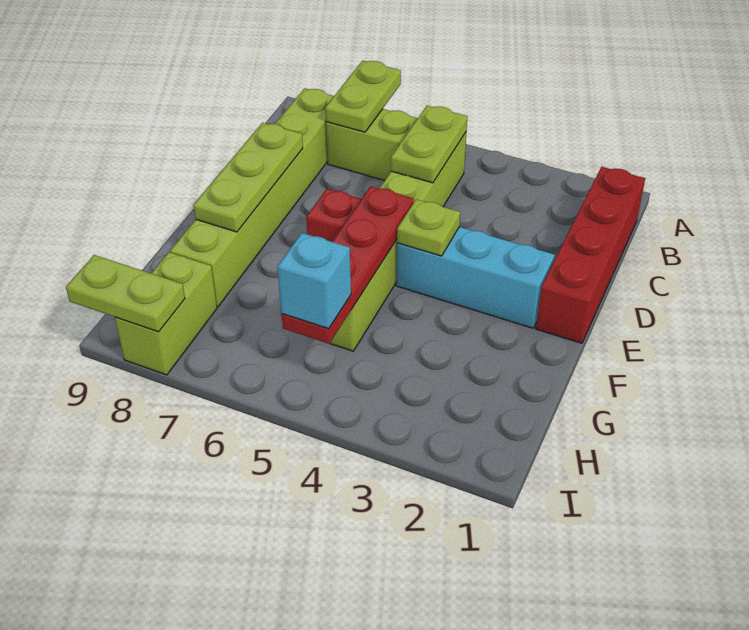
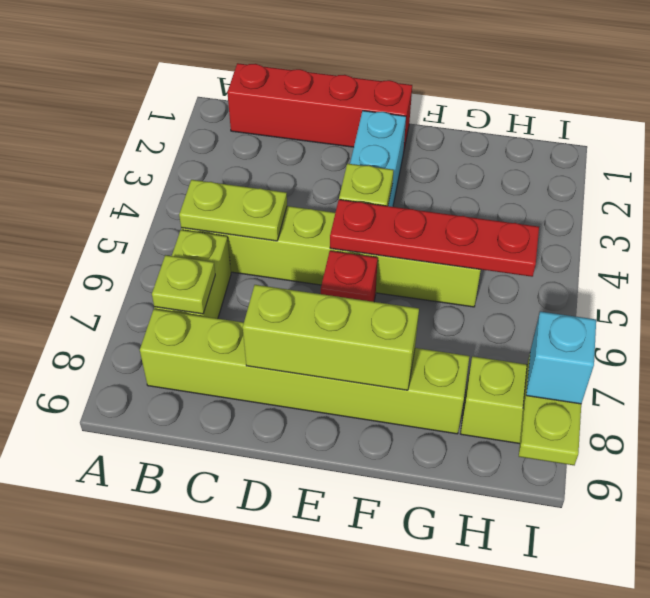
lime 1x2 plate [325,61,401,132] -> lime 1x1 plate [152,255,215,314]
lime 1x3 plate [193,123,303,232] -> lime 1x3 brick [243,285,419,390]
cyan 1x1 brick [278,233,351,329] -> cyan 1x1 brick moved to [526,311,596,404]

